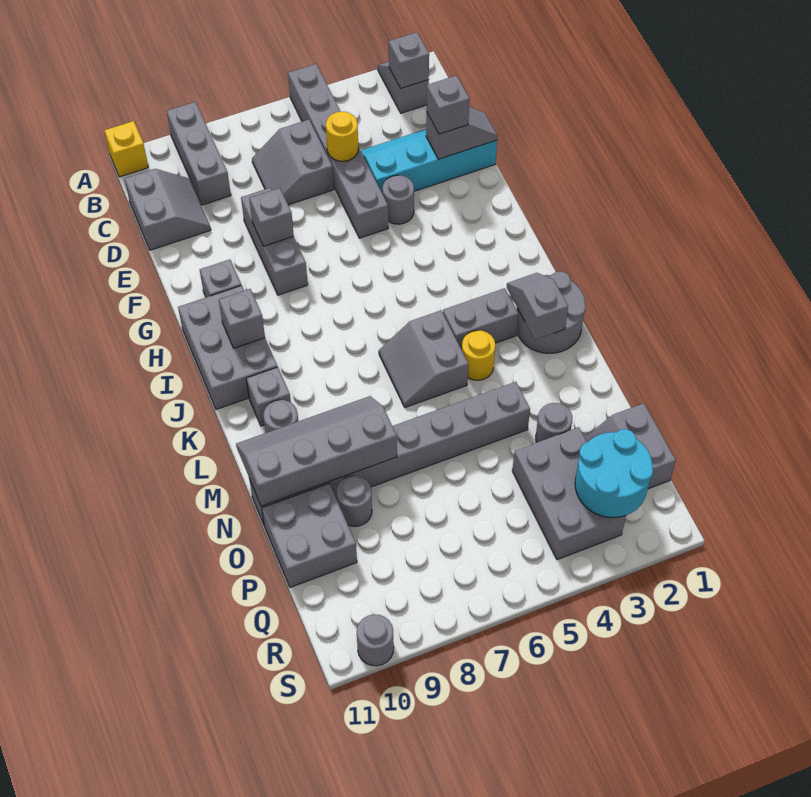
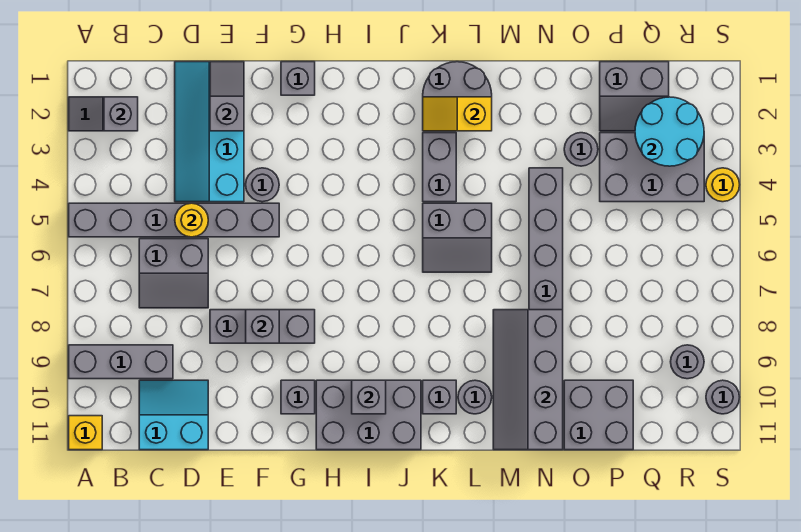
grey 2x2 slope [125,169,211,250] -> cyan 2x2 slope [139,380,208,450]
grey 1x1 brick [427,76,470,134] -> grey 1x1 brick moved to [281,62,315,95]
grey 1x2 slope [507,273,568,340] -> yellow 1x2 slope [423,97,492,131]
yellow 1x1 round brick [462,330,495,380] -> yellow 1x1 round brick moved to [706,168,740,202]
grey 1x1 round brick [336,476,372,526] -> grey 1x1 round brick moved to [671,345,704,379]

